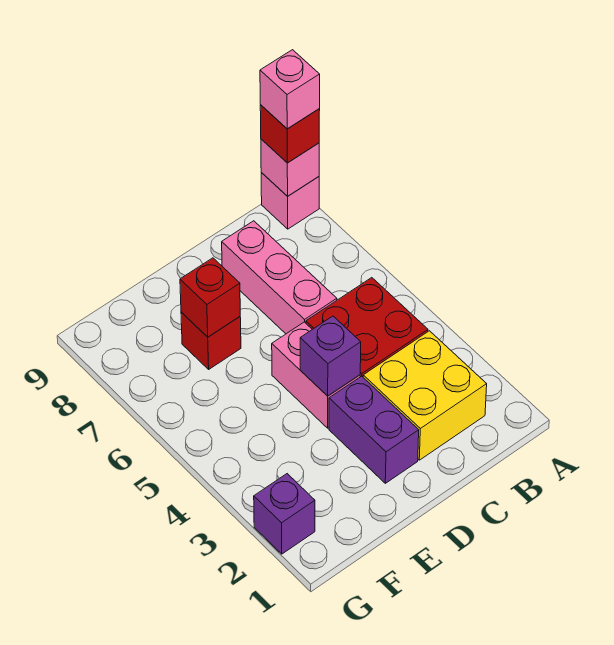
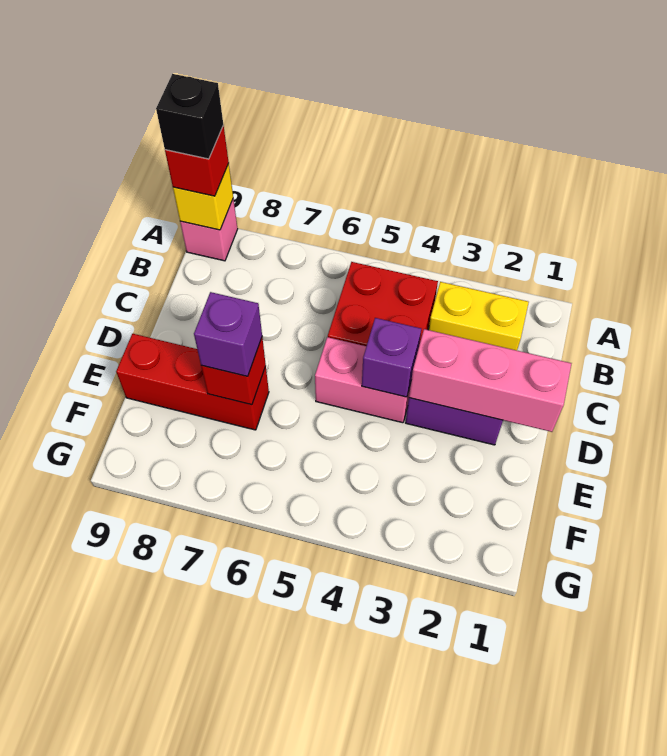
pink 1x1 brick [261,139,319,196] -> yellow 1x1 brick [173,164,233,230]
pink 1x1 brick [260,50,320,129] -> black 1x1 brick [156,74,223,159]
yellow 2x2 brick [363,331,487,460] -> yellow 1x2 brick [429,282,529,350]
pink 1x3 brick [222,221,337,334] -> pink 1x3 brick moved to [409,329,572,432]
red 1x1 brick [181,312,241,369] -> red 1x3 brick [116,334,269,430]
purple 1x1 brick [254,474,315,554] -> purple 1x1 brick moved to [194,292,262,376]

